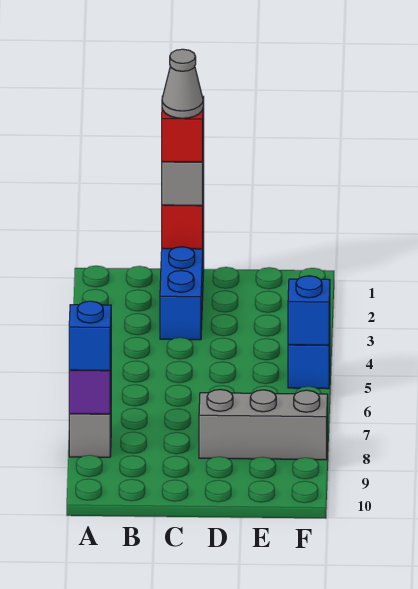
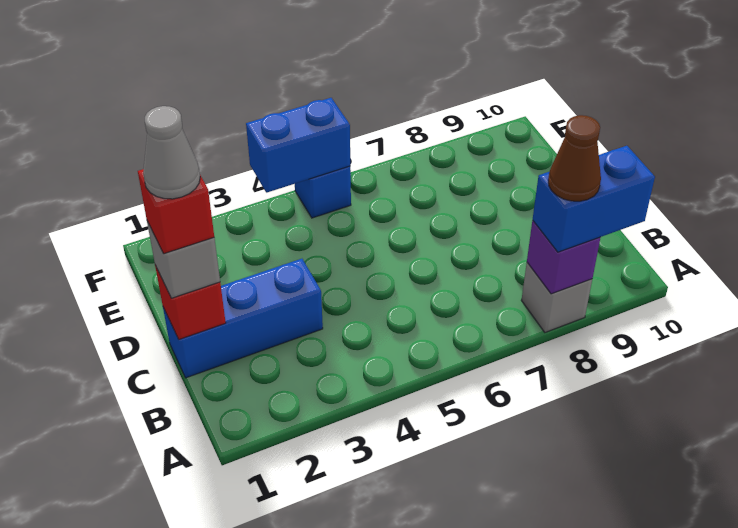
blue 1x1 brick [69,301,111,370] -> blue 1x2 brick [533,146,655,252]
none -> brown 1x1 cone [548,115,601,201]
grey 1x3 brick [199,389,328,460] -> none
blue 1x1 brick [288,276,330,345] -> blue 1x2 brick [246,98,350,193]

